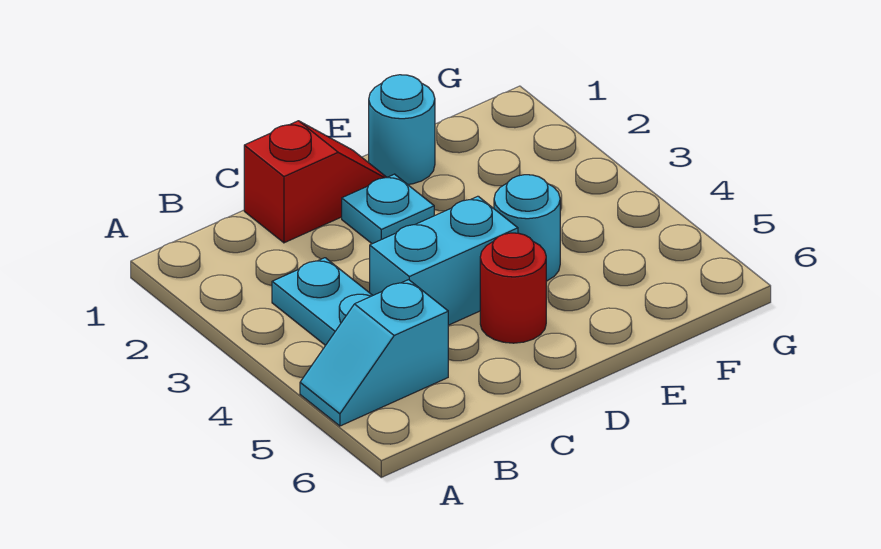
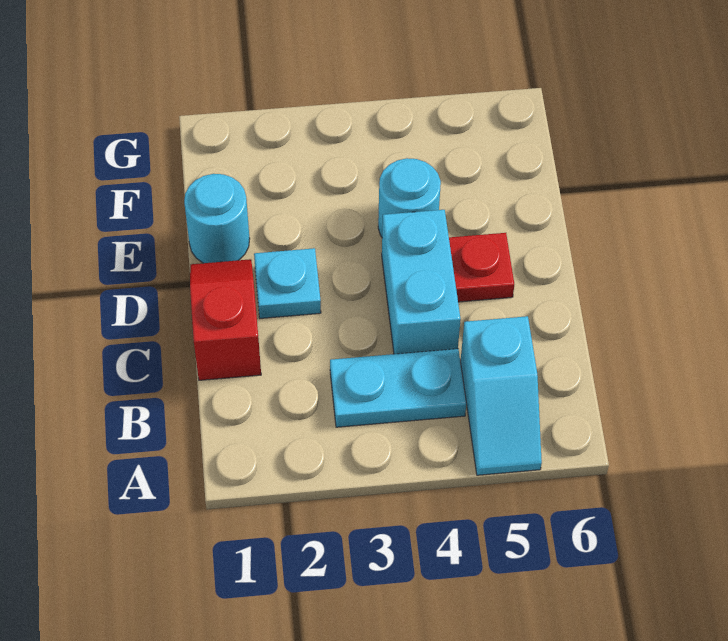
red 1x1 round brick [480,233,546,343] -> red 1x1 plate [449,233,514,302]

